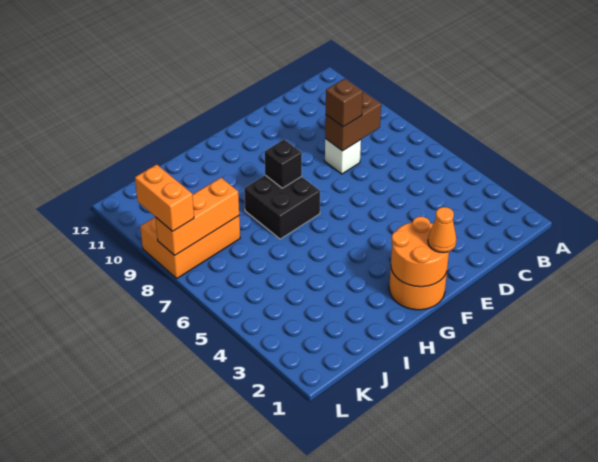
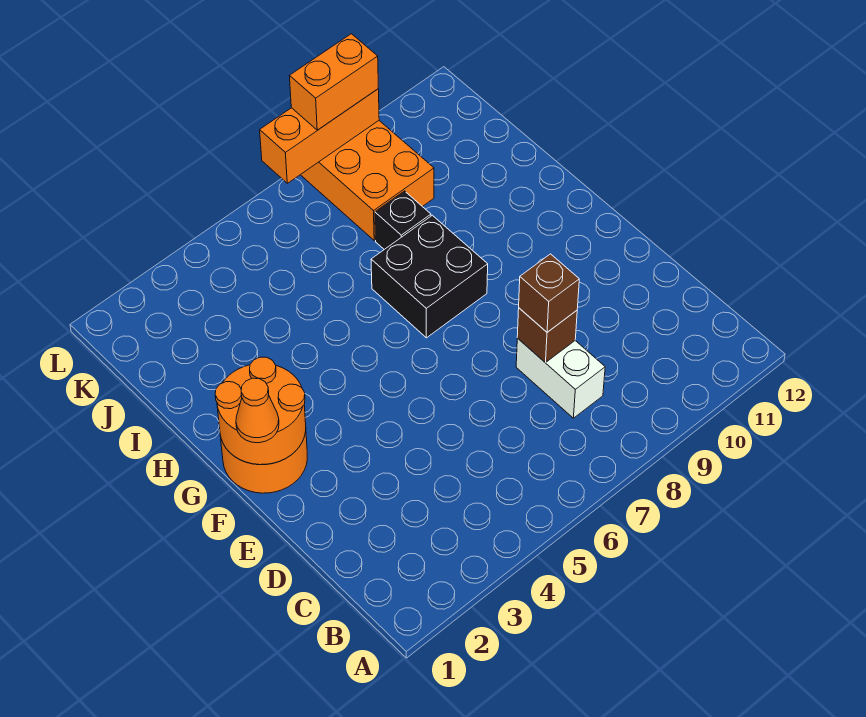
brown 1x2 brick [325,92,381,151] -> brown 1x1 brick [517,308,577,363]
white 1x1 brick [325,139,361,174] -> white 1x2 brick [516,338,605,418]
black 1x1 brick [265,139,302,188] -> black 1x1 brick moved to [375,191,431,249]
orange 1x3 brick [155,178,239,255] -> orange 1x3 brick turned to [260,89,379,183]

